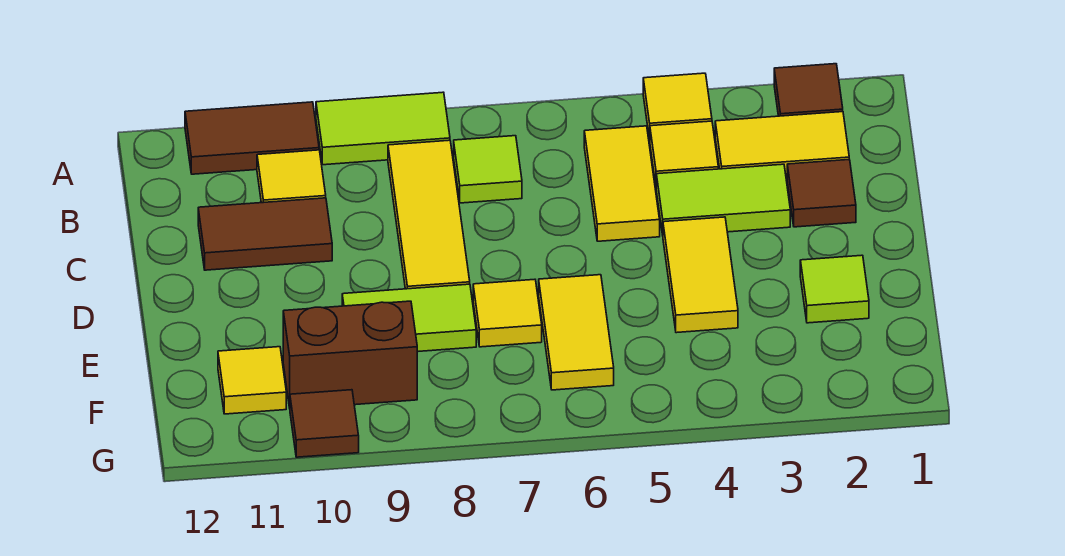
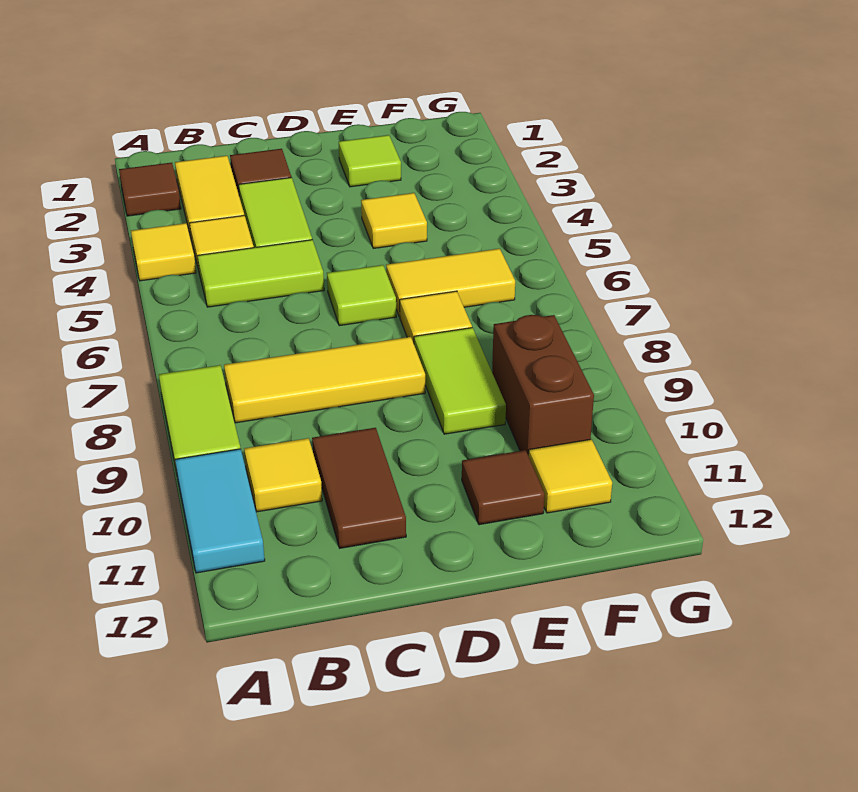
brown 1x2 tile [185,102,319,174] -> cyan 1x2 tile [175,449,265,573]
yellow 1x2 tile [584,126,660,241] -> lime 1x2 tile [197,240,324,307]
lime 1x1 tile [454,136,522,203] -> lime 1x1 tile moved to [327,265,396,326]
yellow 1x2 tile [663,217,738,333] -> yellow 1x1 tile [361,193,427,248]
brown 1x1 tile [290,390,359,457] -> brown 1x1 tile moved to [462,450,545,525]

